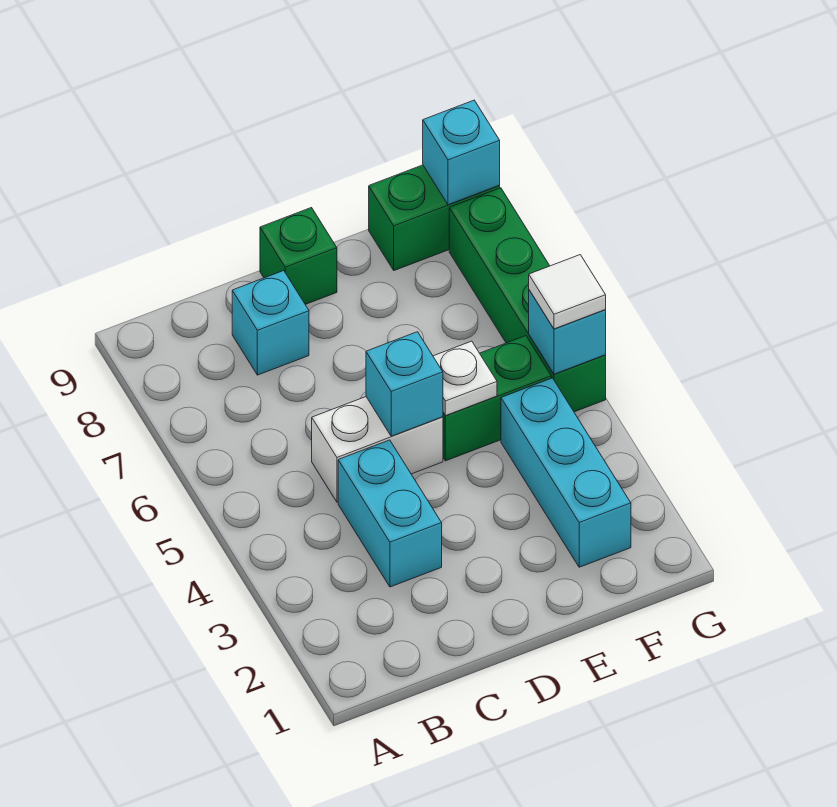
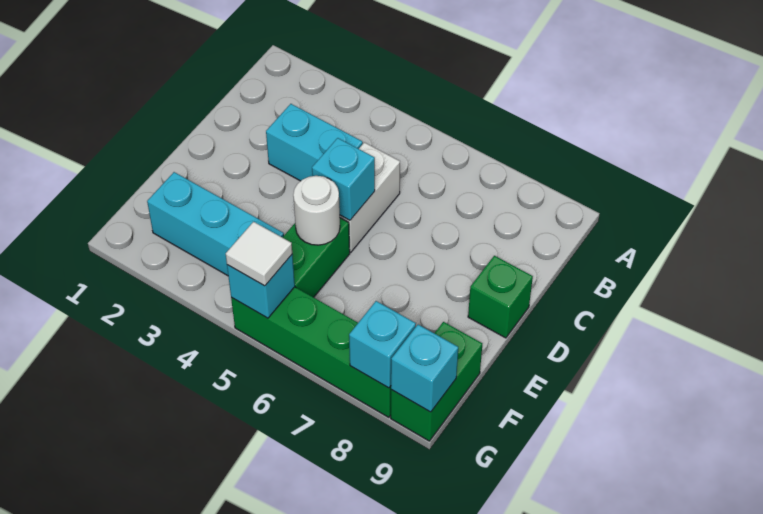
cyan 1x1 brick [232,271,309,375] -> cyan 1x1 brick moved to [349,301,416,388]
white 1x1 plate [433,341,497,416] -> white 1x1 round brick [293,176,340,245]

